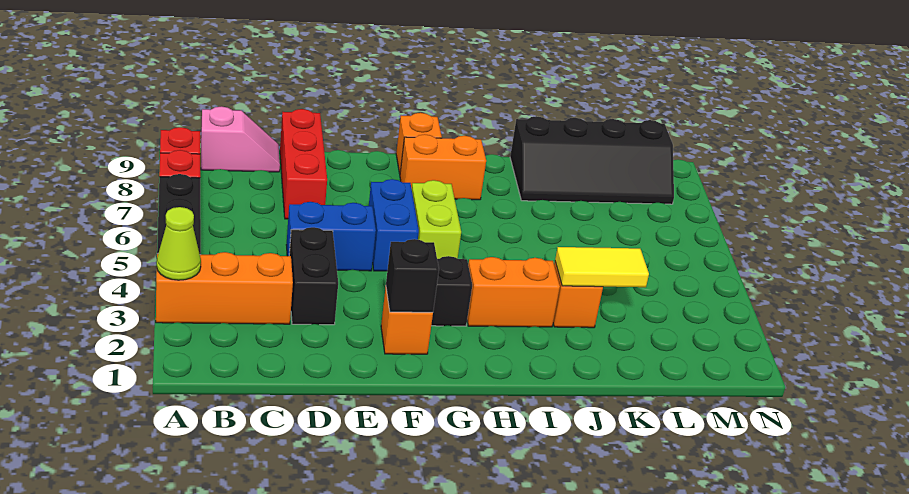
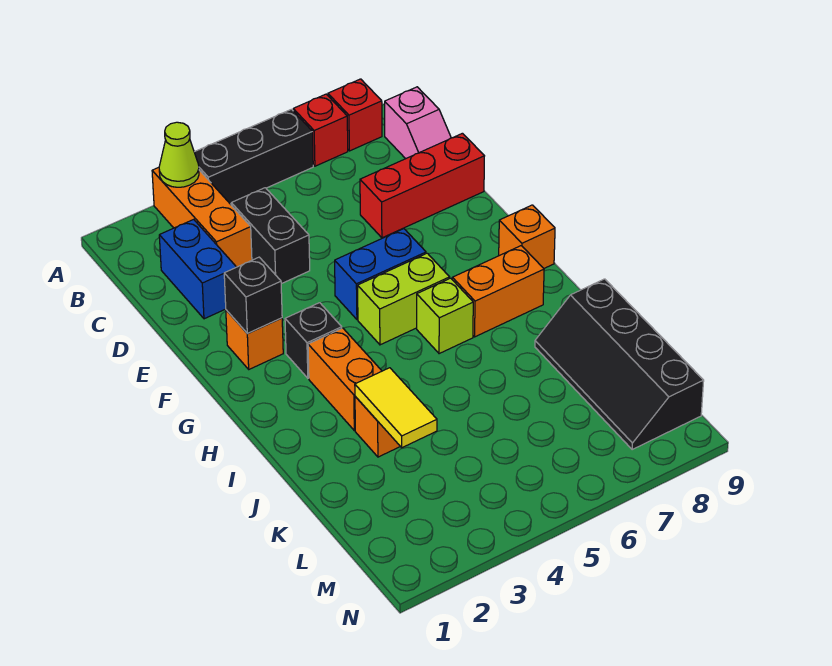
black 1x2 brick [289,227,338,325] -> black 1x2 brick turned to [231,188,310,284]
blue 1x2 brick [287,202,376,271] -> blue 1x2 brick moved to [159,219,236,319]
orange 1x2 brick [400,134,486,200] -> orange 1x2 brick turned to [452,246,544,337]
none -> lime 1x1 brick [417,278,473,354]

